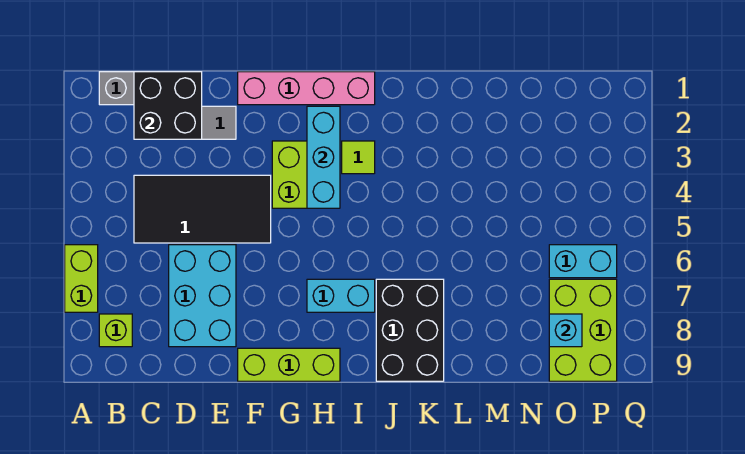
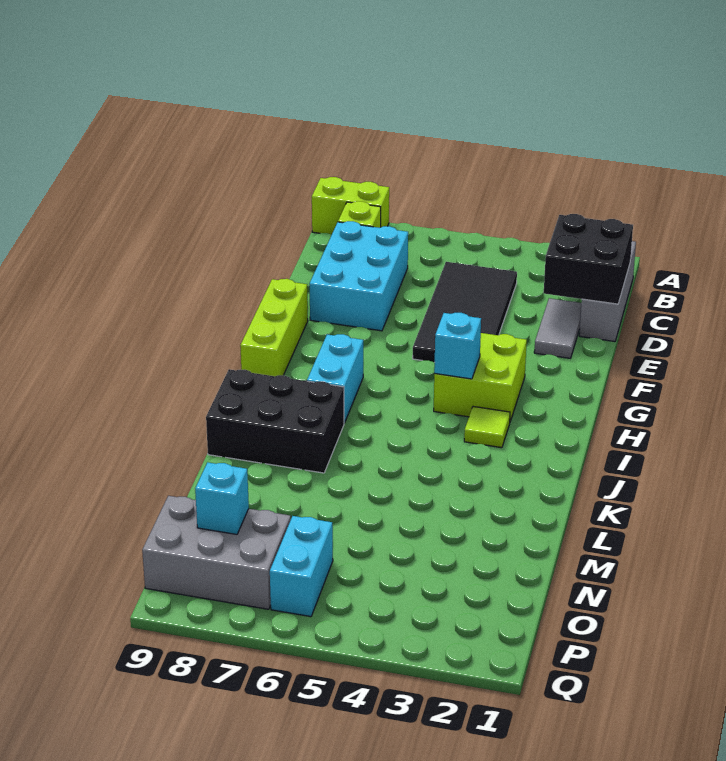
lime 1x2 brick [65,245,98,312] -> lime 1x2 brick moved to [312,177,389,234]
cyan 2x3 brick [169,245,236,347] -> cyan 2x3 brick turned to [309,221,408,331]
pink 1x4 brick [238,72,375,105] -> none
cyan 1x3 brick [307,106,340,208] -> cyan 1x1 brick [434,313,481,379]
lime 2x3 brick [549,279,617,381] -> grey 2x3 brick [142,496,291,609]

